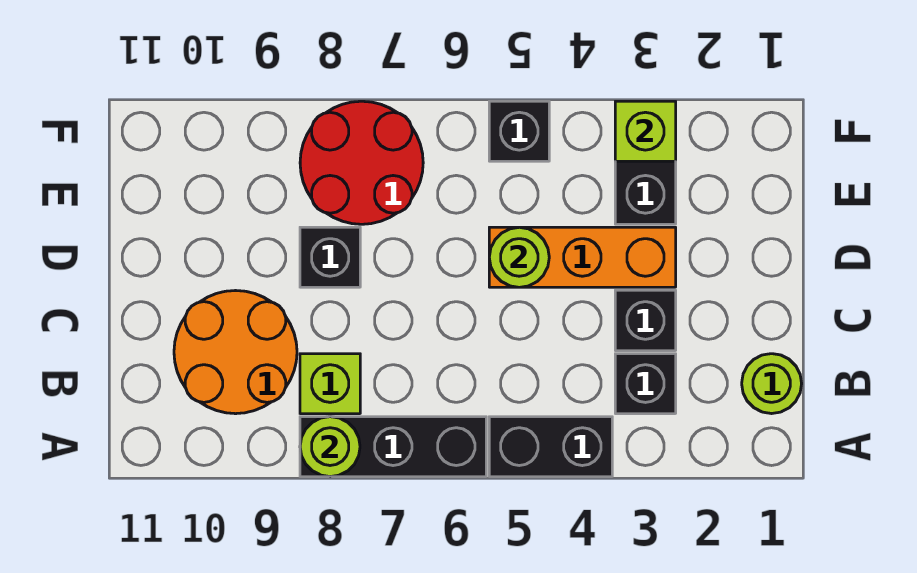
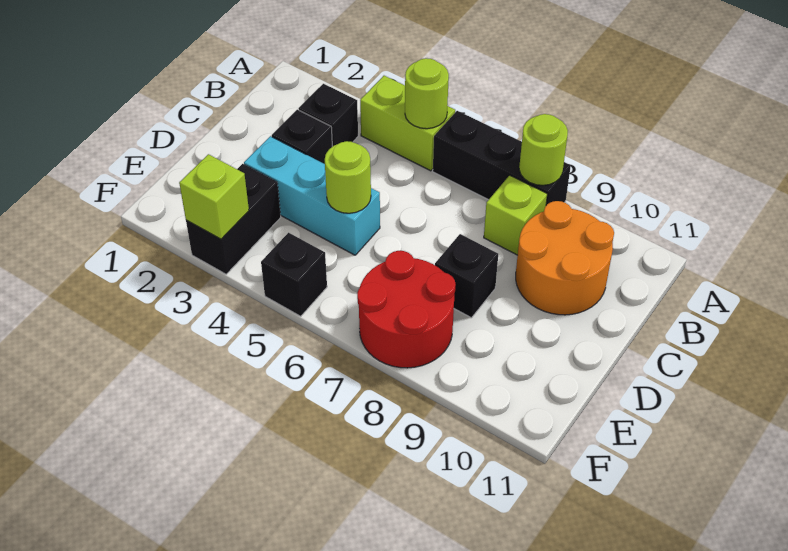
black 1x2 brick [489,417,612,477] -> lime 1x2 brick [360,76,455,171]
lime 1x1 round brick [742,354,802,414] -> lime 1x1 round brick moved to [405,58,449,129]
orange 1x3 brick [489,227,676,287] -> cyan 1x3 brick [244,136,380,255]

